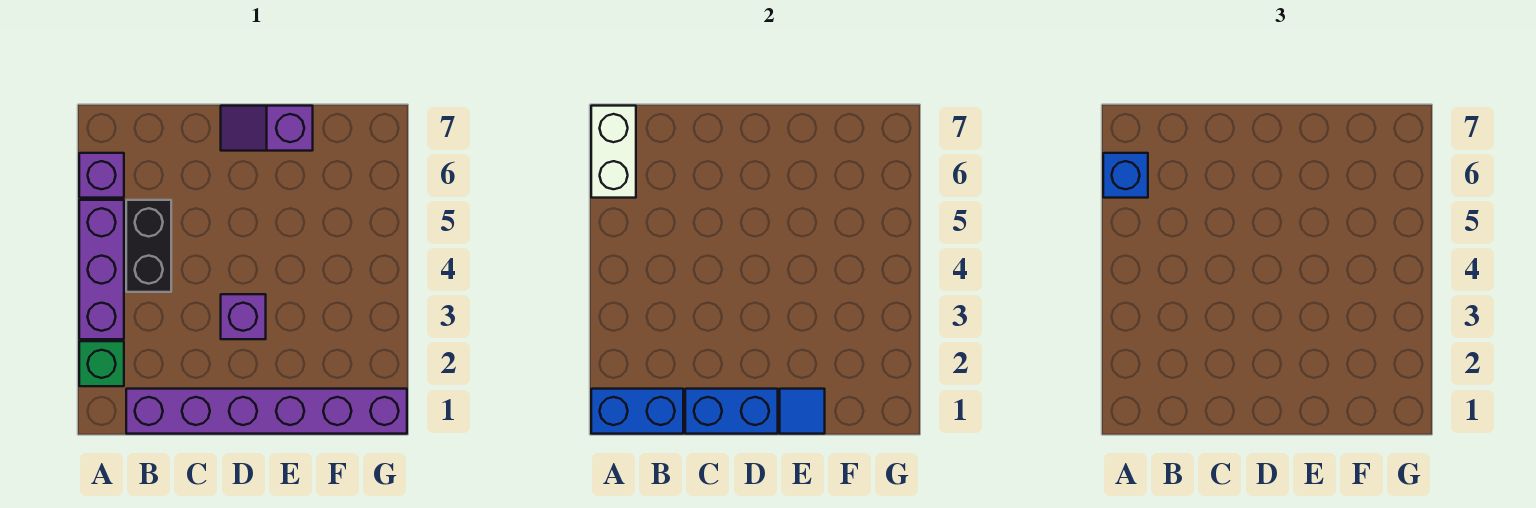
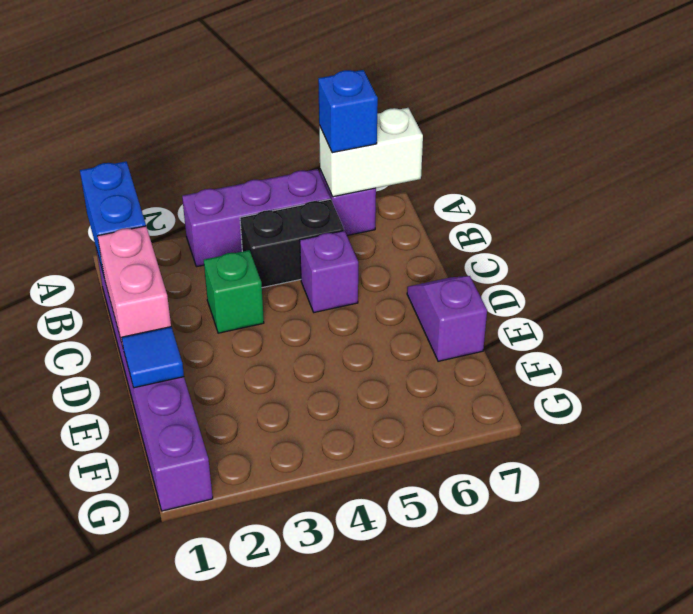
green 1x1 brick [79,341,124,386] -> green 1x1 brick moved to [204,250,264,333]
blue 1x2 brick [685,389,778,434] -> pink 1x2 brick [98,226,171,346]
purple 1x1 brick [221,294,266,339] -> purple 1x1 brick moved to [300,231,358,312]

